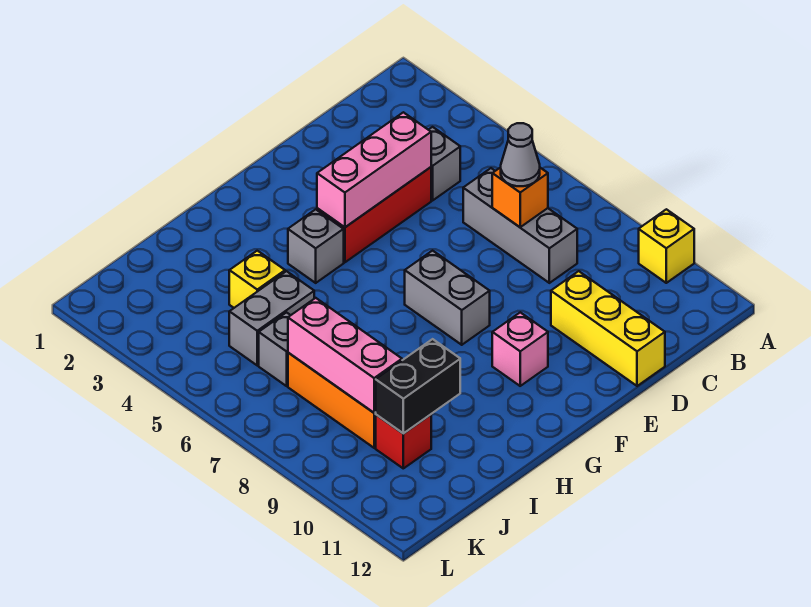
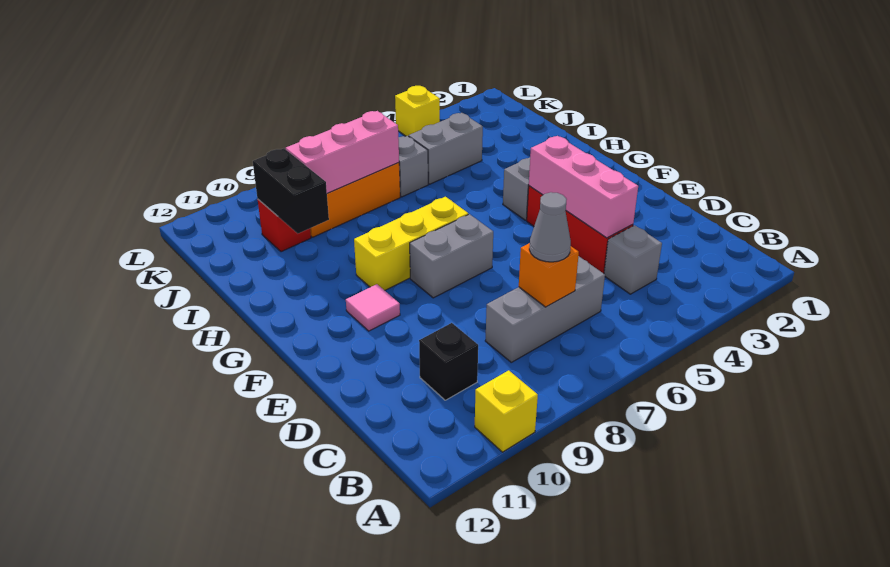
none -> black 1x1 brick [419,323,478,400]
yellow 1x3 brick [551,271,665,386] -> yellow 1x3 brick moved to [354,197,468,290]
pink 1x1 brick [492,312,548,386] -> pink 1x1 tile [346,284,400,331]
yellow 1x1 brick [229,251,285,308] -> yellow 1x1 brick moved to [395,86,440,136]
grey 1x2 brick [229,271,314,365] -> grey 1x2 brick turned to [409,113,483,184]

